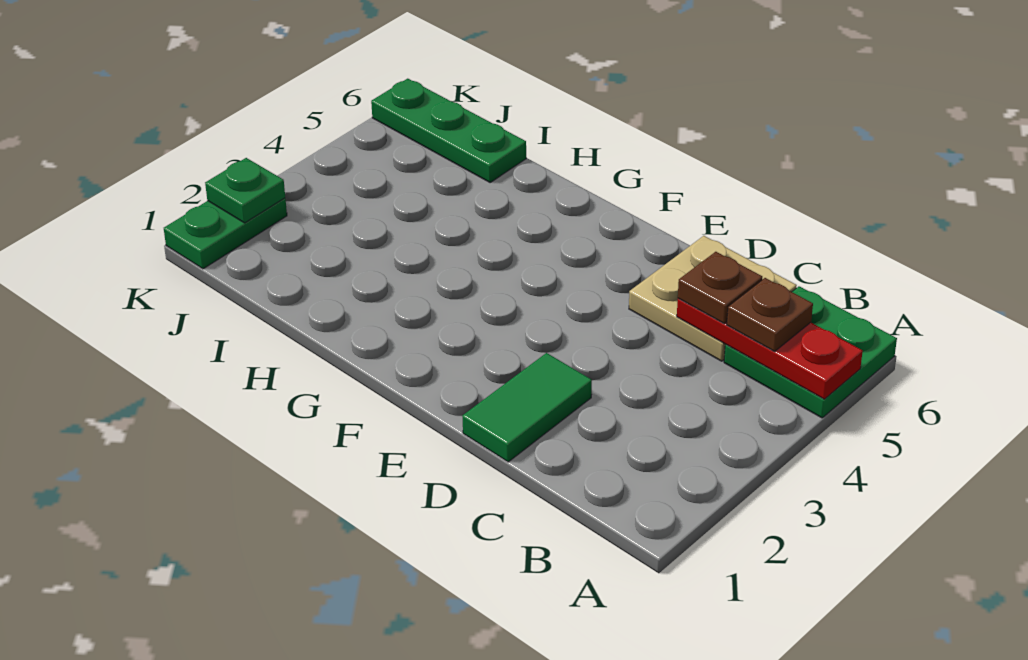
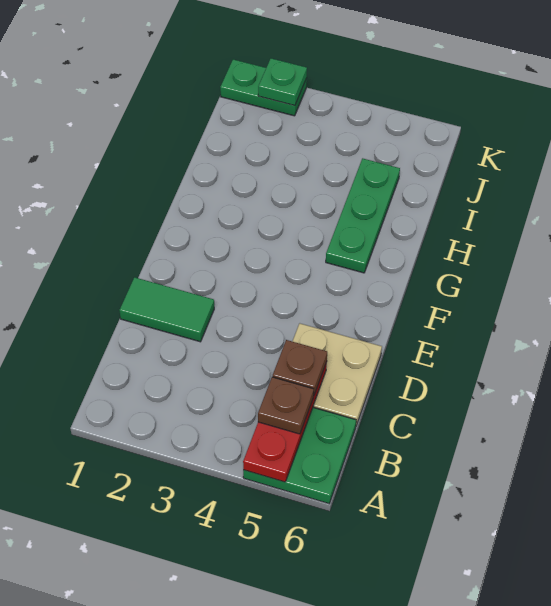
green 1x3 plate [371,79,526,182] -> green 1x3 plate moved to [326,158,400,273]

